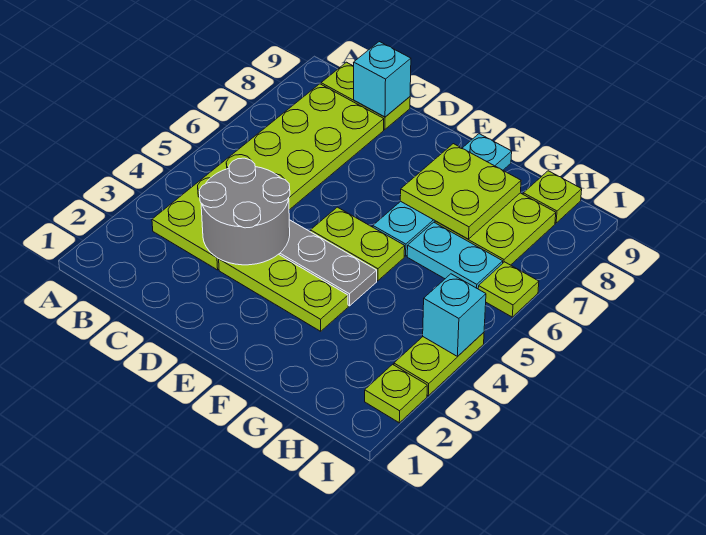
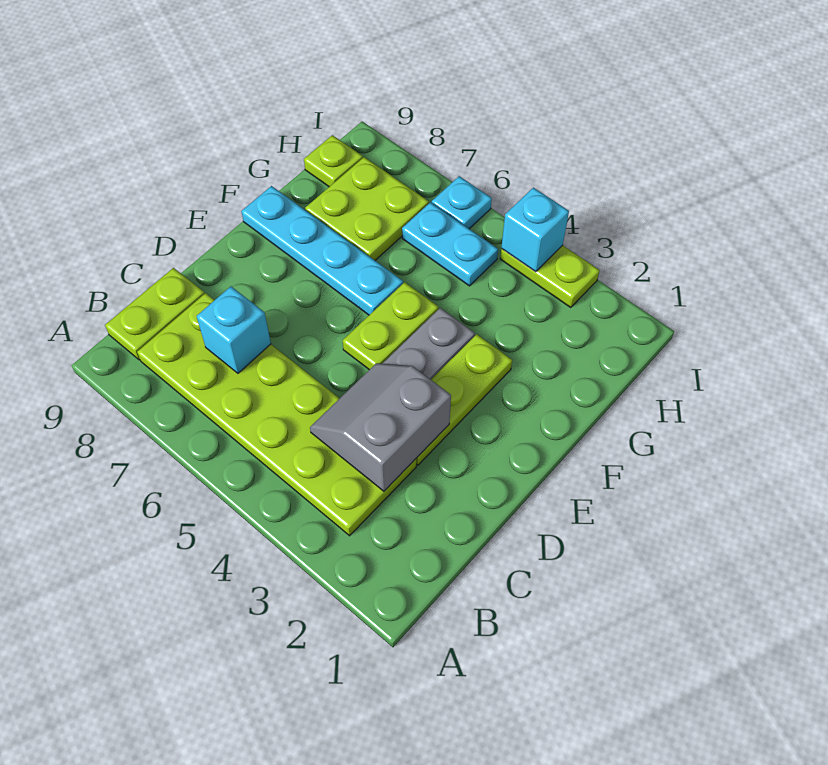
grey 2x2 round brick [199,158,290,265] -> grey 2x2 slope [310,363,451,491]
cyan 1x1 brick [354,42,411,117] -> cyan 1x1 brick moved to [197,287,271,373]
lime 2x2 plate [400,144,521,239] -> none
cyan 1x2 plate [407,222,503,289] -> cyan 1x2 plate turned to [402,202,498,286]
lime 1x1 plate [365,364,427,423] -> none
lime 1x1 plate [478,262,539,317] -> cyan 1x1 plate [432,176,492,229]

